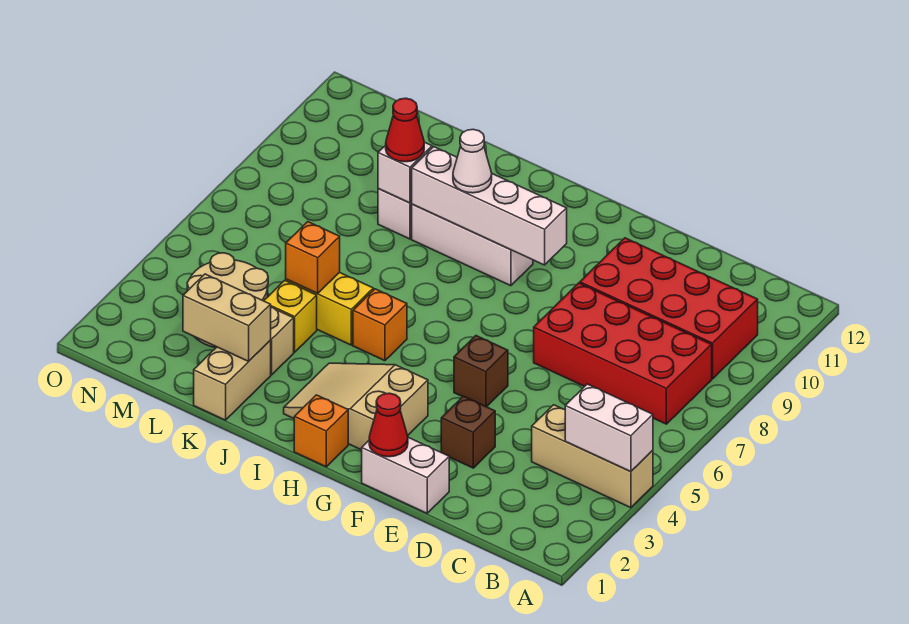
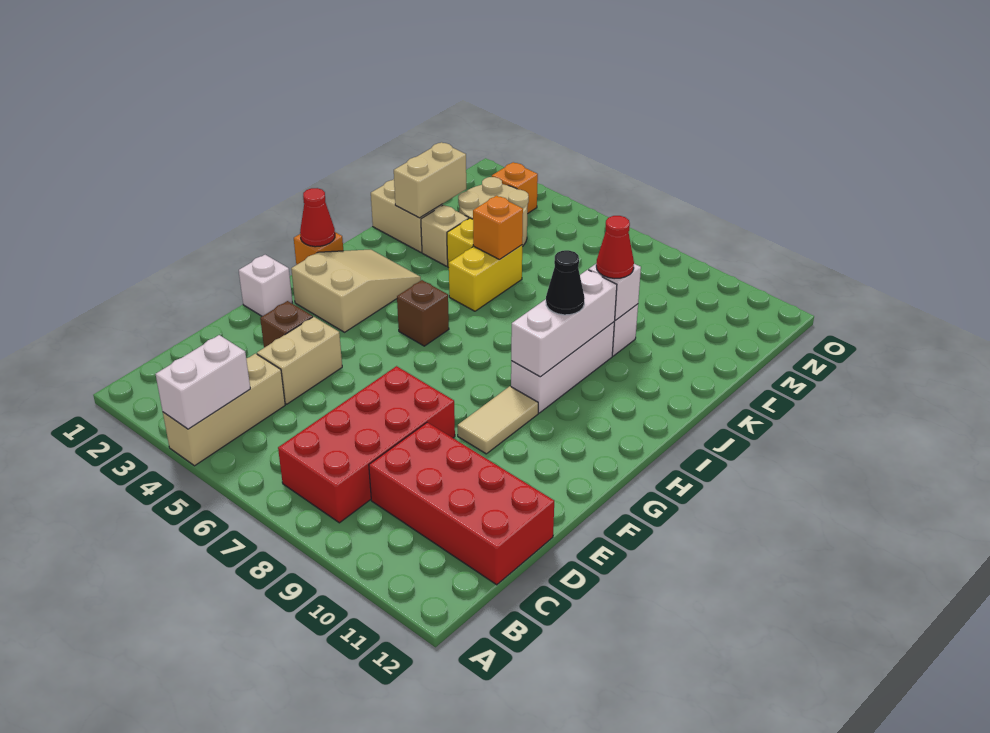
red 2x4 brick [580,238,758,379] -> red 2x4 brick turned to [369,422,554,585]
none -> tan 1x2 brick [257,317,342,404]
white 1x2 brick [362,437,449,513] -> white 1x1 brick [239,255,292,316]
red 1x1 cone [369,393,408,457] -> red 1x1 cone moved to [300,188,335,247]
brown 1x1 brick [454,336,508,407] -> brown 1x1 brick moved to [397,280,449,346]
none -> tan 1x2 tile [457,386,538,454]
white 1x4 brick [412,147,567,265] -> white 1x3 brick [511,270,617,377]
orange 1x1 brick [353,289,407,361] -> orange 1x1 brick moved to [492,162,538,214]
white 1x1 cone [453,129,492,193] -> black 1x1 cone [546,250,585,315]

